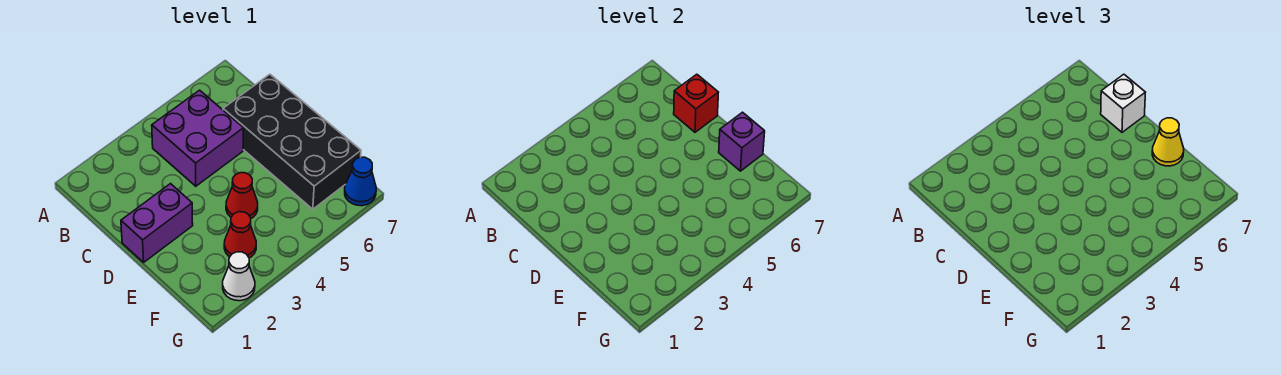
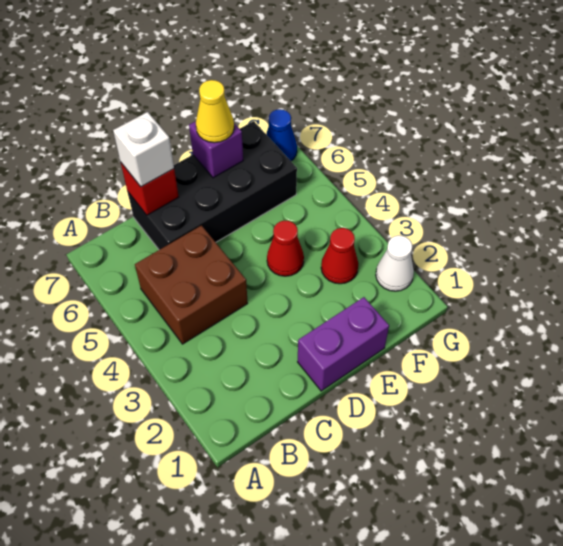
purple 2x2 brick [152,90,243,186] -> brown 2x2 brick [135,225,248,344]
purple 1x2 brick [121,184,193,262] -> purple 1x2 brick turned to [298,297,389,391]

